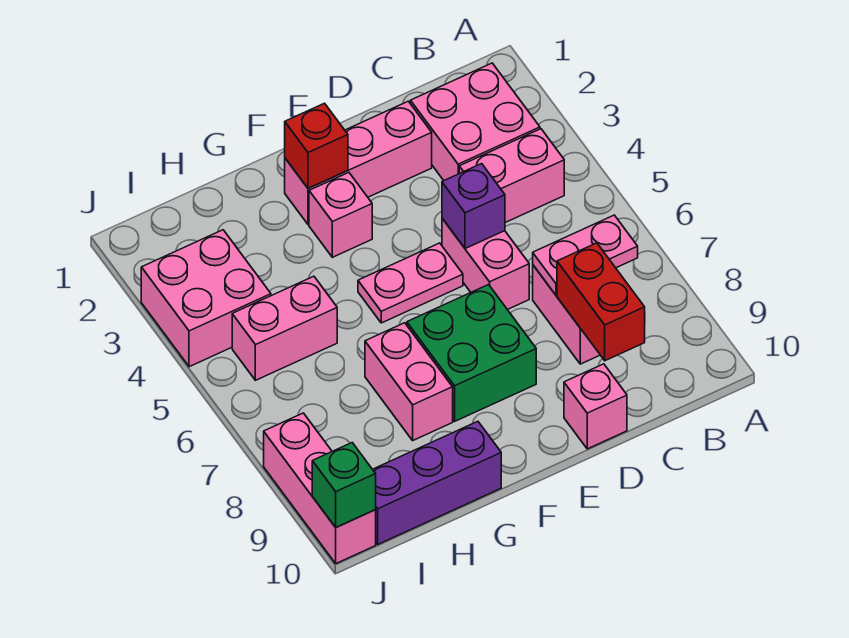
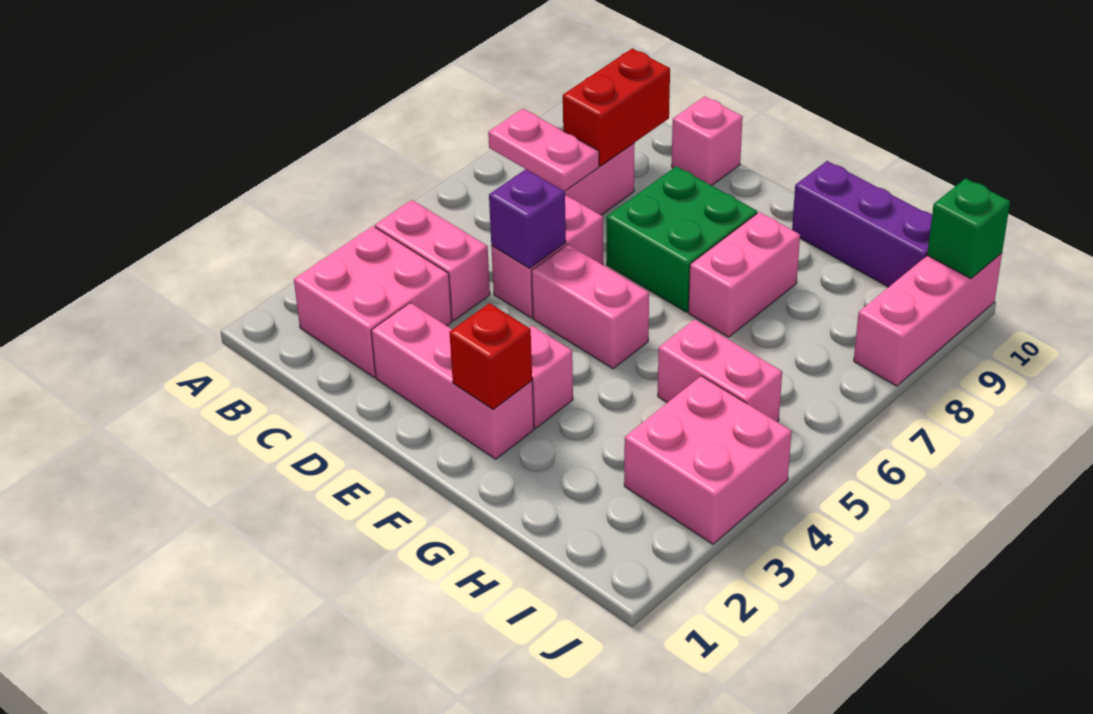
pink 1x2 plate [358,243,463,323] -> pink 1x2 brick [532,244,649,369]

